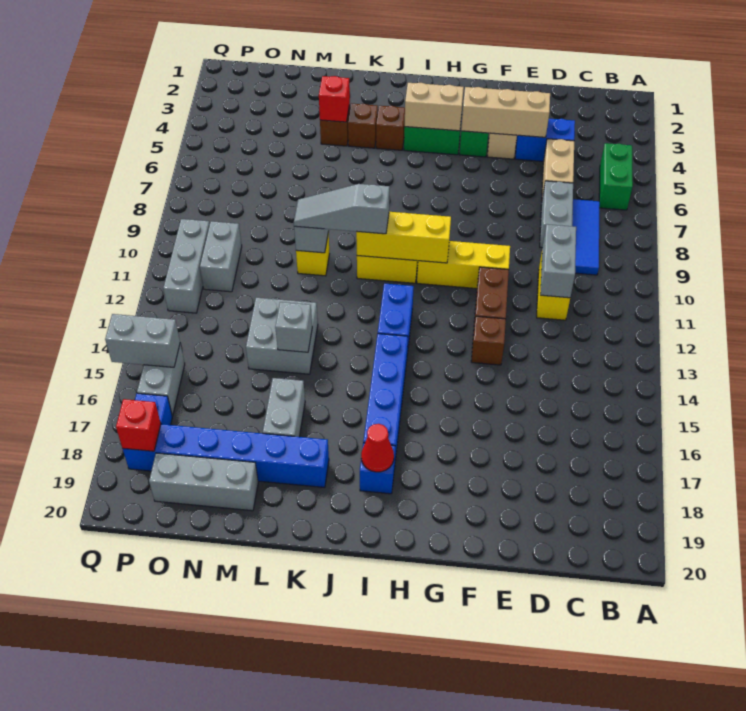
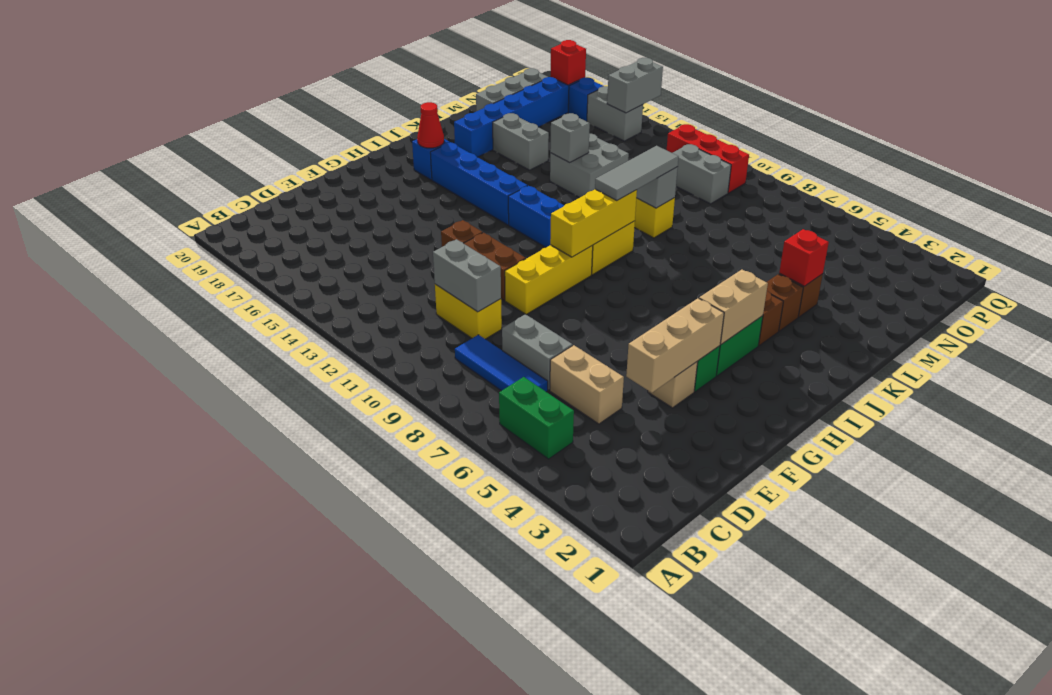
blue 1x2 brick [515,119,575,161] -> none
grey 1x3 slope [294,184,390,234] -> grey 1x3 tile [595,146,679,201]
grey 1x3 brick [163,219,210,313] -> red 1x3 brick [667,124,749,193]

